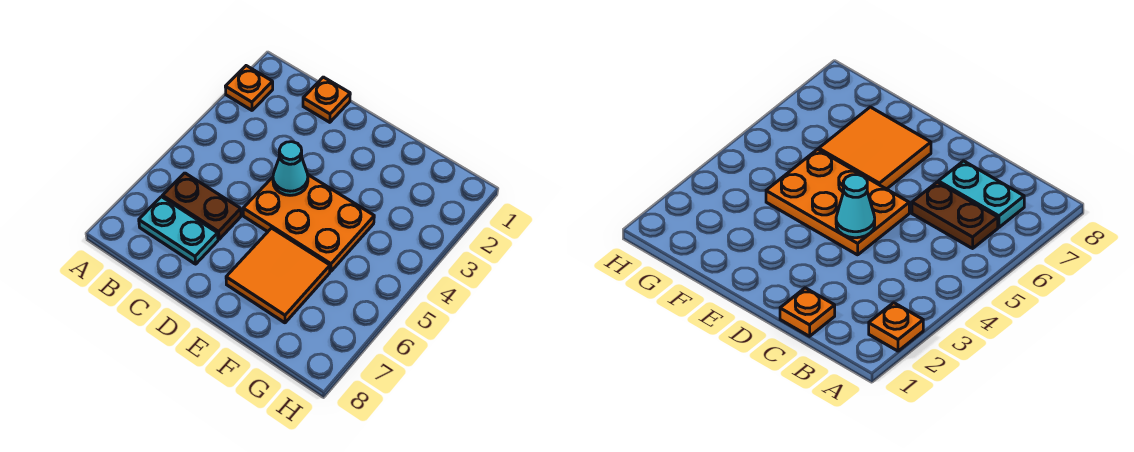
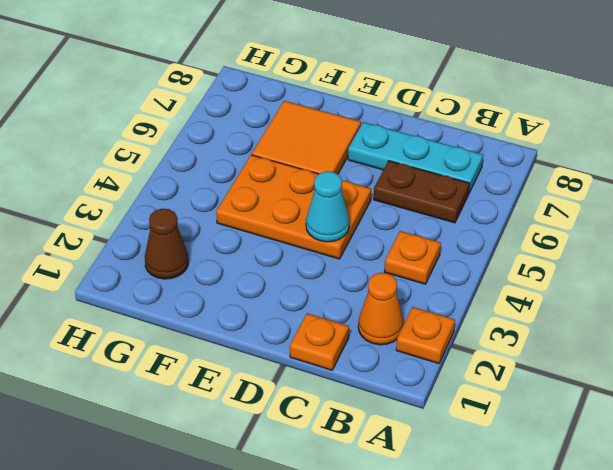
none -> orange 1x1 cone [358,273,404,345]
none -> orange 1x1 plate [384,231,441,284]
cyan 1x2 plate [139,197,218,264] -> cyan 1x3 plate [348,122,483,193]
none -> brown 1x1 cone [145,209,188,279]

